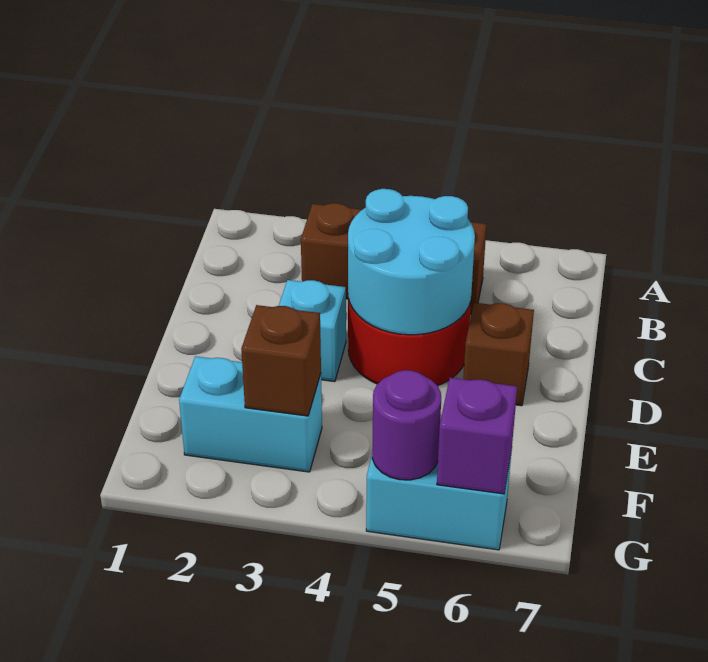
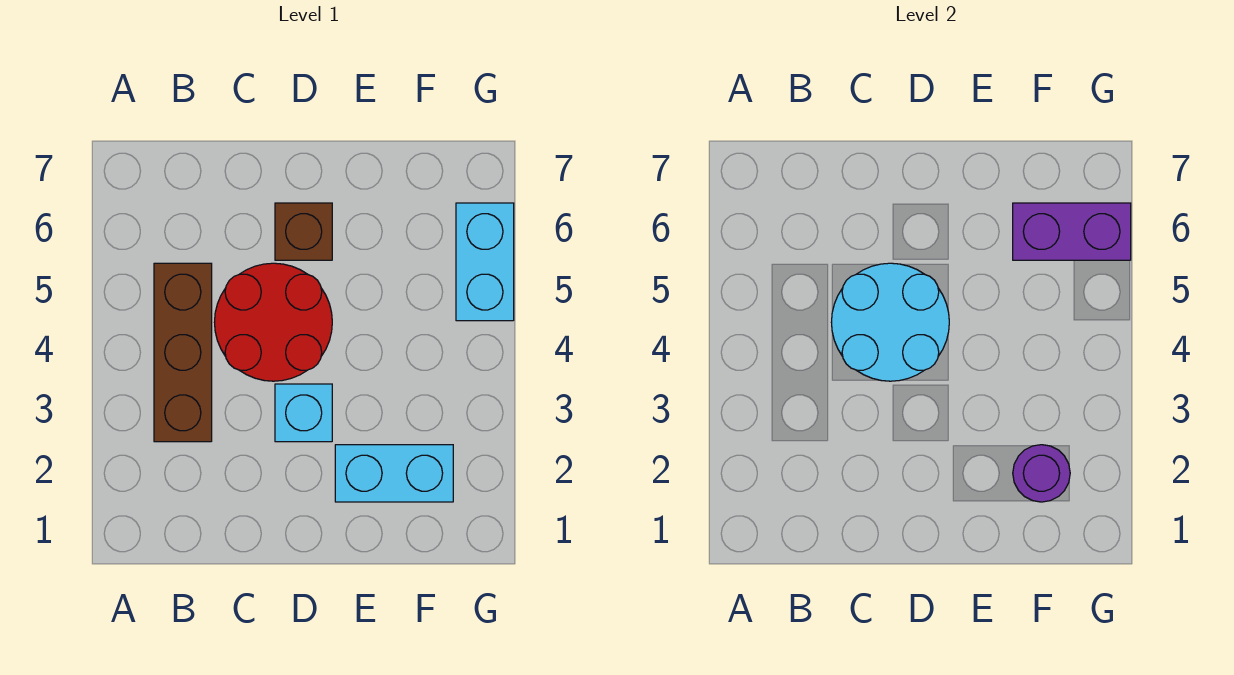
cyan 1x2 brick [179,356,322,472] -> cyan 1x2 brick turned to [335,445,453,502]
brown 1x1 brick [241,305,321,416] -> none
purple 1x1 round brick [372,370,441,480] -> purple 1x1 round brick moved to [1013,445,1070,502]
purple 1x1 brick [437,378,517,494] -> purple 1x2 brick [1013,203,1131,260]

